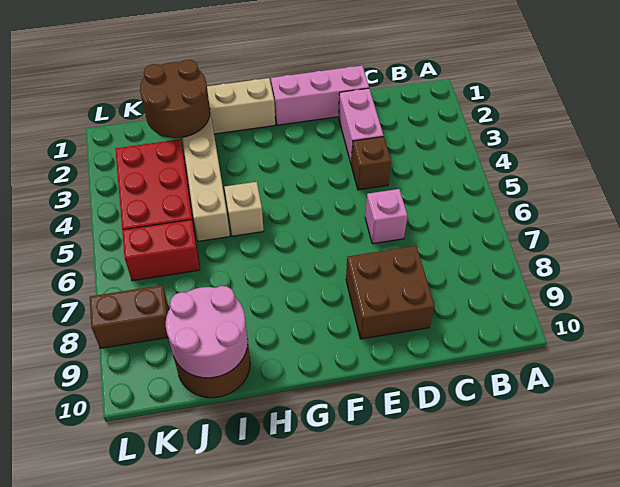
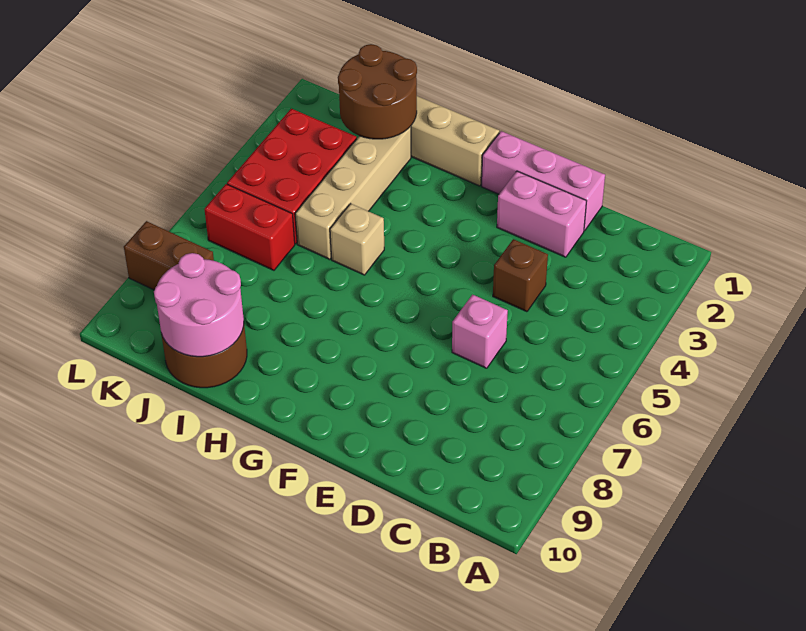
pink 1x2 brick [339,88,383,163] -> pink 1x2 brick turned to [497,171,586,257]
brown 2x2 brick [346,246,435,339] -> none

